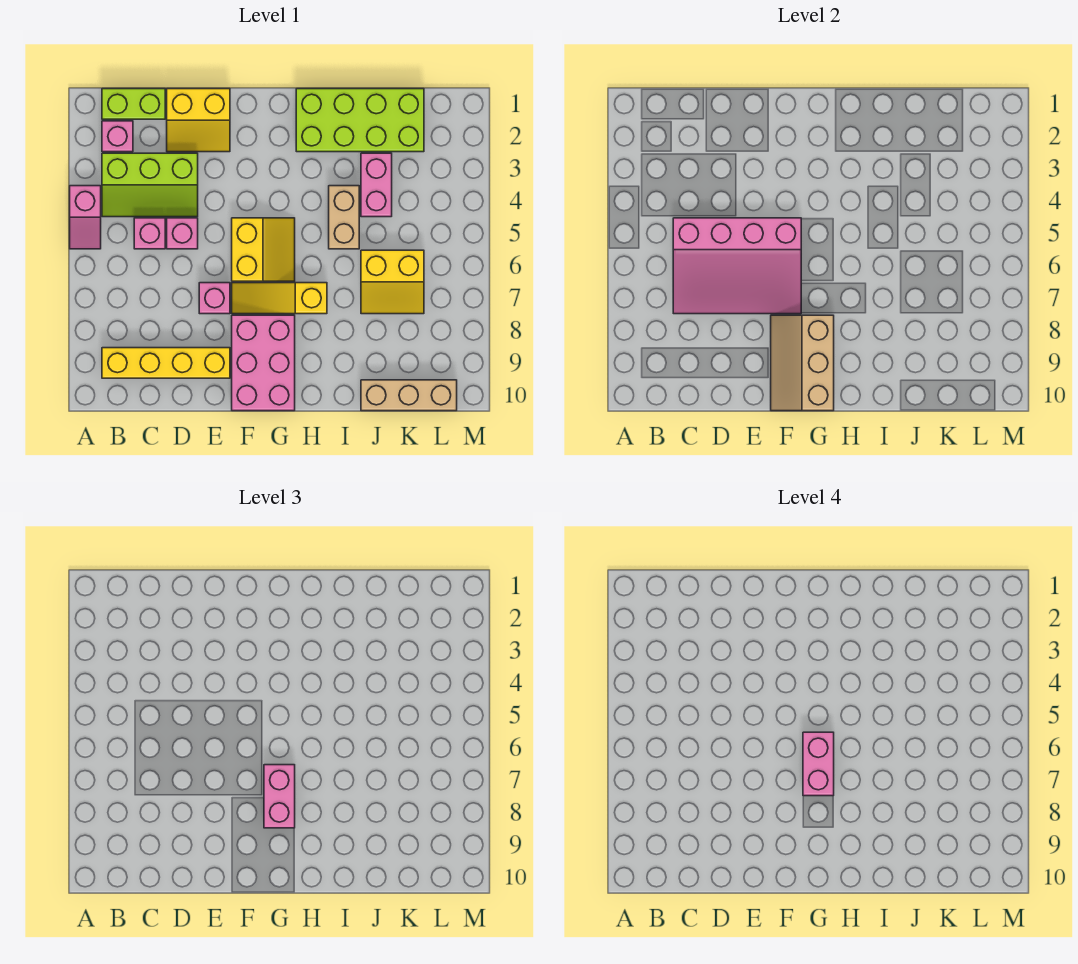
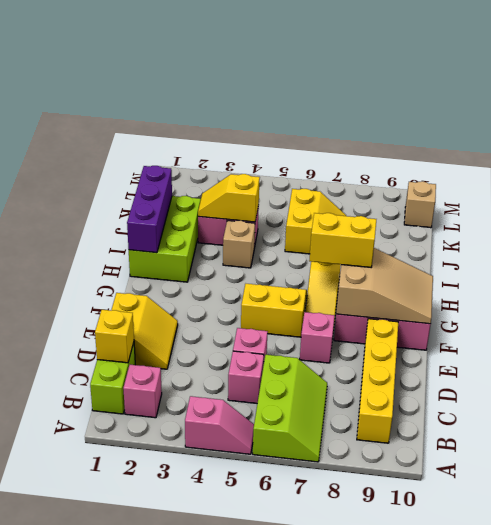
lime 2x3 slope [102,153,198,217] -> lime 2x3 slope moved to [253,355,327,462]
none -> yellow 1x1 brick [95,310,134,363]
pink 3x4 slope [673,218,801,314] -> none
tan 2x3 slope [771,315,834,411] -> tan 2x3 slope turned to [336,248,433,324]
pink 1x2 brick [803,732,834,796] -> none
pink 1x2 brick [264,765,295,828] -> yellow 1x2 brick [309,213,376,267]
lime 2x4 brick [296,89,424,152] -> lime 2x3 brick [129,196,201,282]
none -> purple 1x3 brick [127,166,172,253]
tan 1x2 brick [329,186,359,249] -> tan 1x1 brick [223,220,255,268]
none -> yellow 1x2 slope [198,174,260,222]
tan 1x3 brick [361,380,457,411] -> tan 1x1 brick [404,181,436,228]

